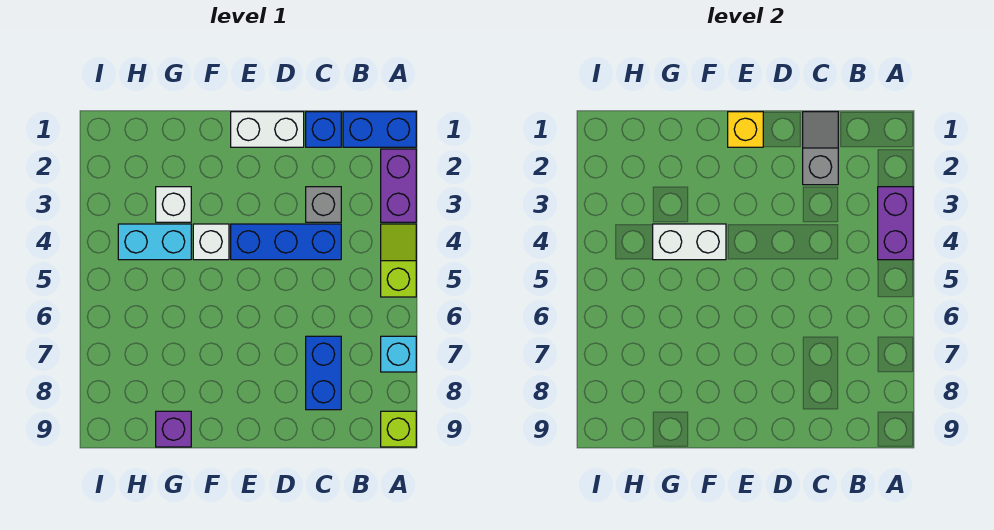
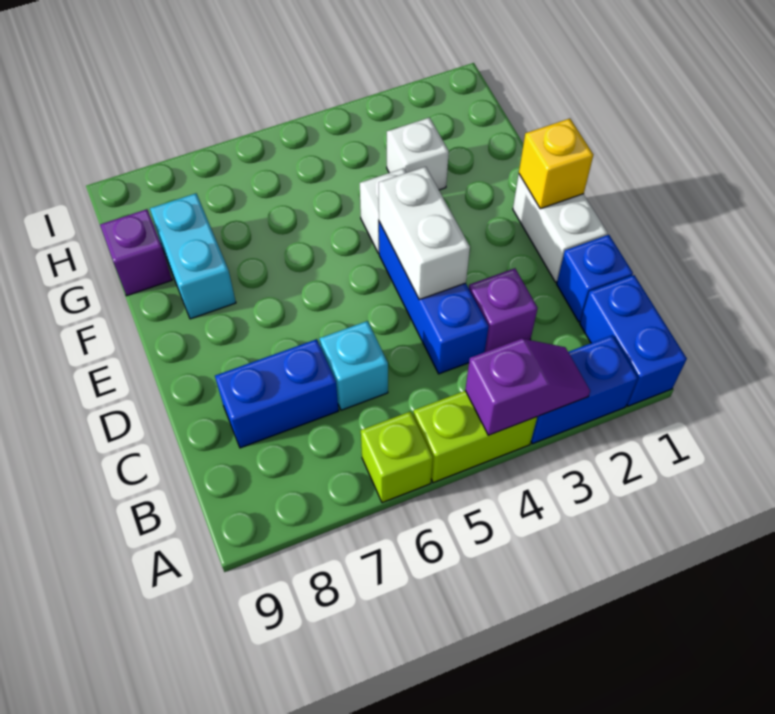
purple 1x2 brick [381,149,416,222] -> blue 1x2 brick [531,335,638,444]
purple 1x2 brick [878,187,913,260] -> purple 1x2 slope [465,339,590,435]
lime 1x2 slope [381,224,416,297] -> lime 1x2 brick [413,391,537,483]
cyan 1x1 brick [381,336,416,372] -> cyan 1x1 brick moved to [320,321,388,410]
lime 1x1 brick [381,411,416,447] -> lime 1x1 brick moved to [361,411,433,503]
grey 1x2 slope [803,112,838,185] -> none
grey 1x1 brick [306,187,341,222] -> purple 1x1 brick [469,268,538,352]
white 1x2 brick [653,224,726,260] -> white 1x2 brick moved to [379,167,470,300]
cyan 1x2 brick [118,224,191,260] -> cyan 1x2 brick moved to [150,193,236,319]

